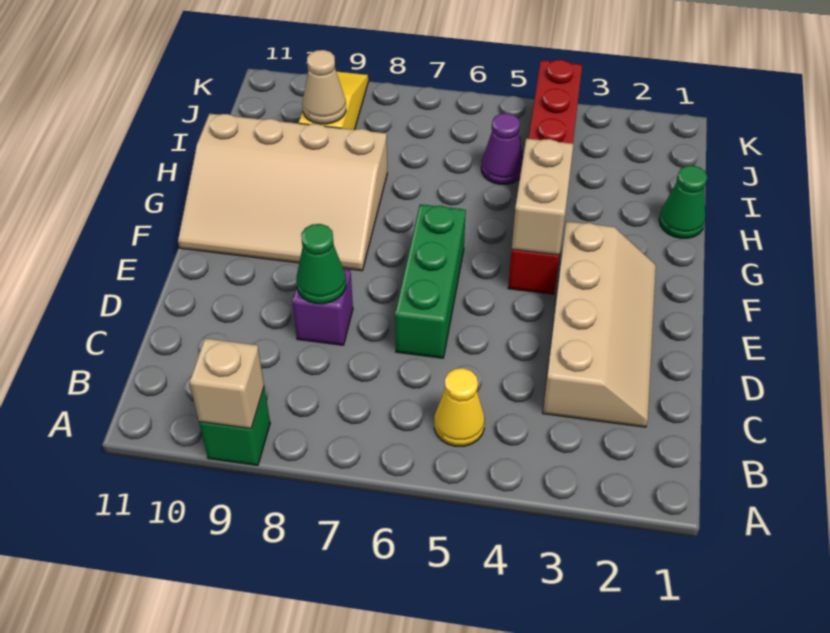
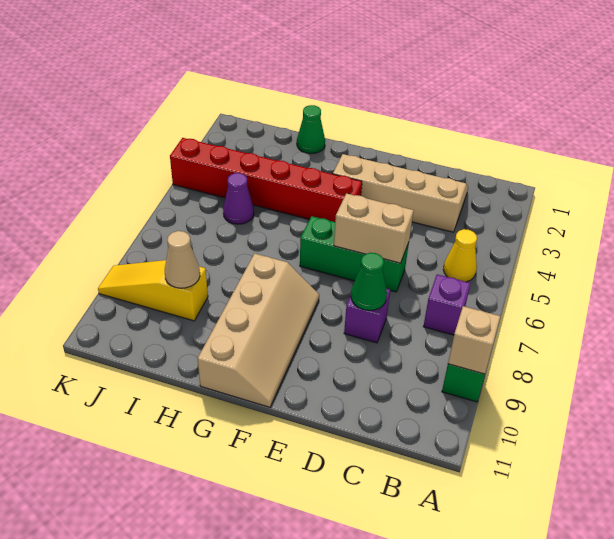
none -> purple 1x1 brick [423,274,470,335]
tan 1x2 brick [512,138,573,255] -> tan 1x2 brick moved to [334,193,414,263]
tan 3x4 slope [178,114,387,271] -> tan 2x4 slope [198,254,319,407]

